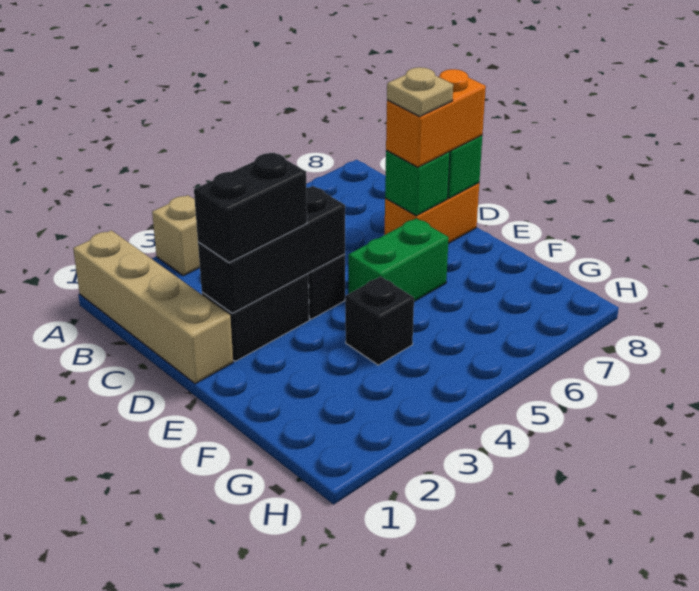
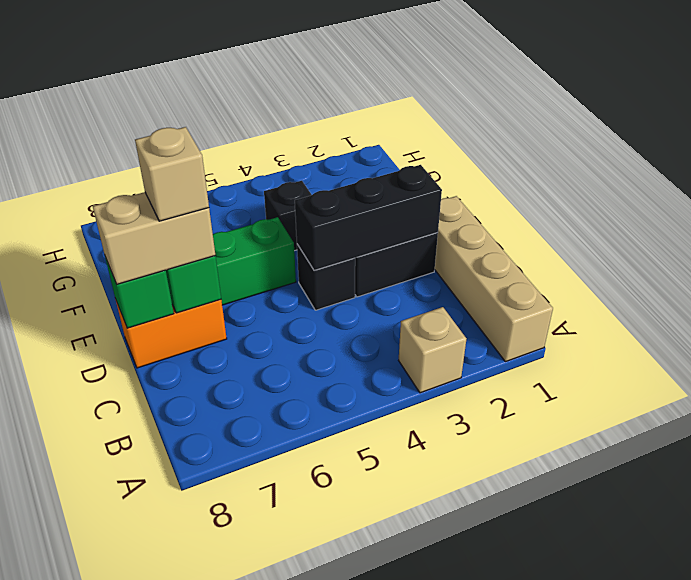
black 1x2 brick [194,153,307,263] -> none
orange 1x2 brick [386,69,486,167] -> tan 1x2 brick [93,192,215,284]
tan 1x1 plate [387,67,453,117] -> tan 1x1 brick [135,127,209,221]

